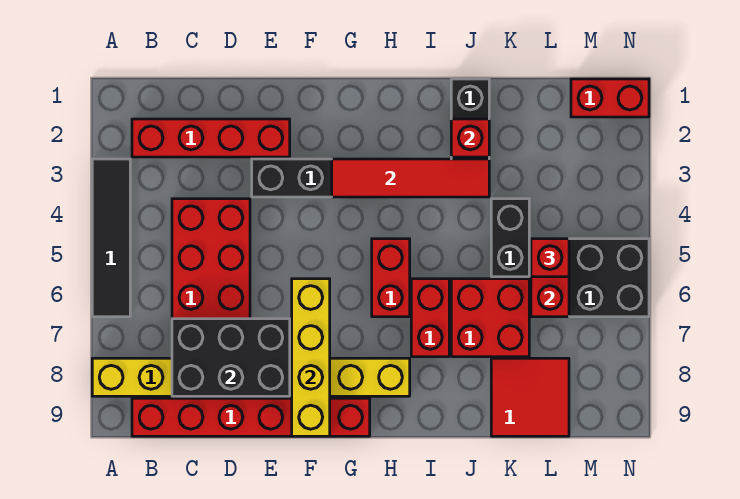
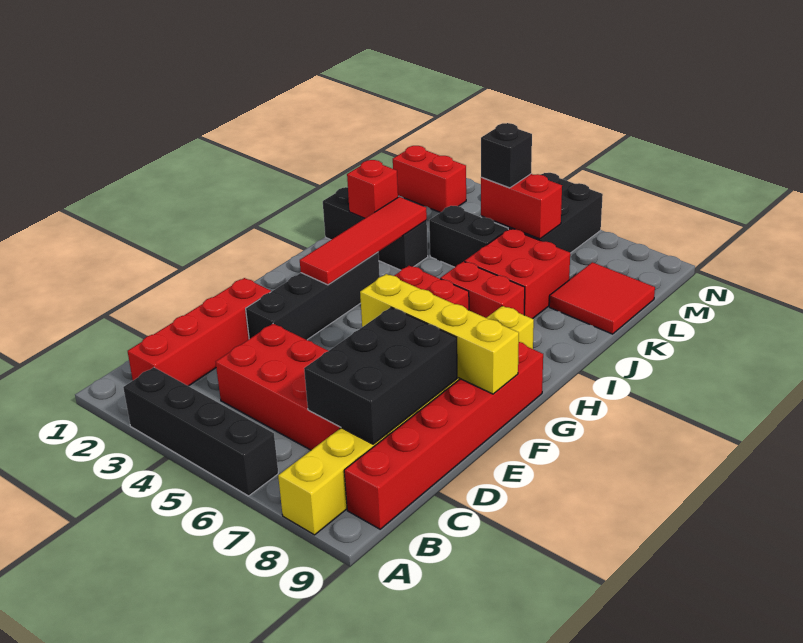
black 1x4 tile [92,159,130,317] -> black 1x4 brick [123,367,278,496]
red 1x1 brick [531,239,569,277] -> black 1x1 brick [481,123,532,188]
red 1x2 brick [571,79,649,117] -> red 1x2 brick turned to [393,146,466,213]

